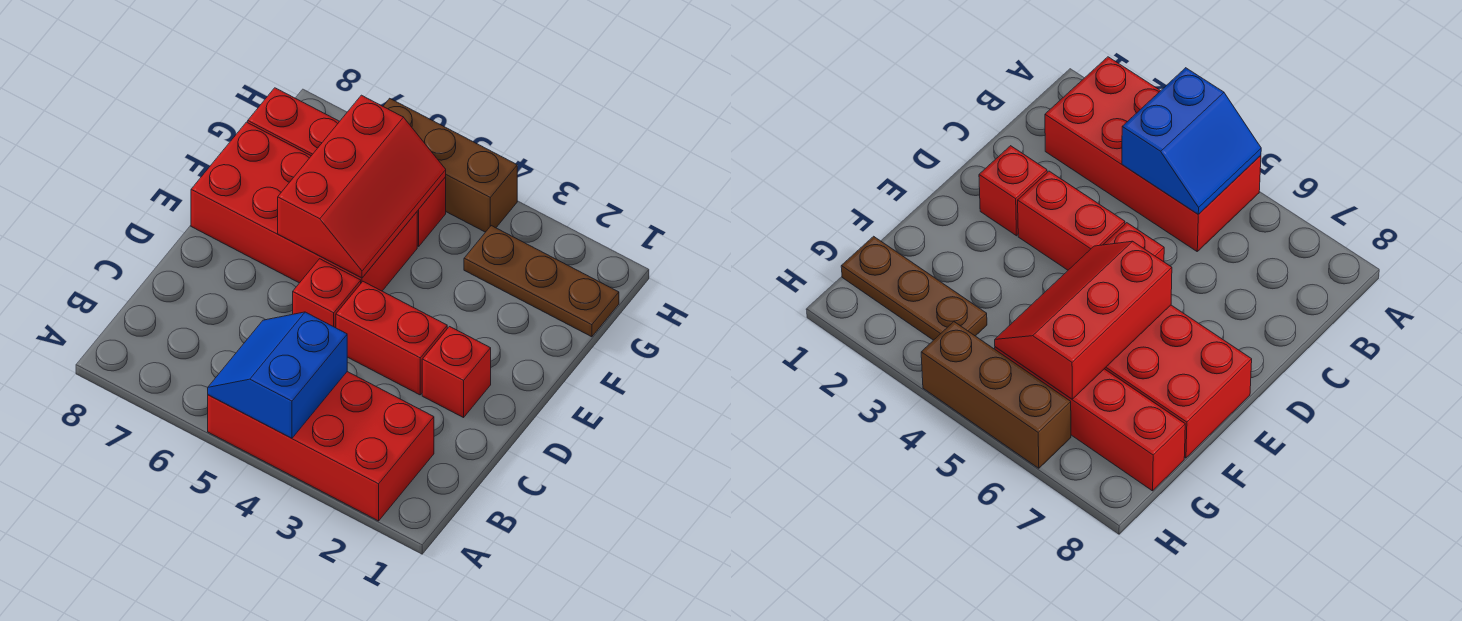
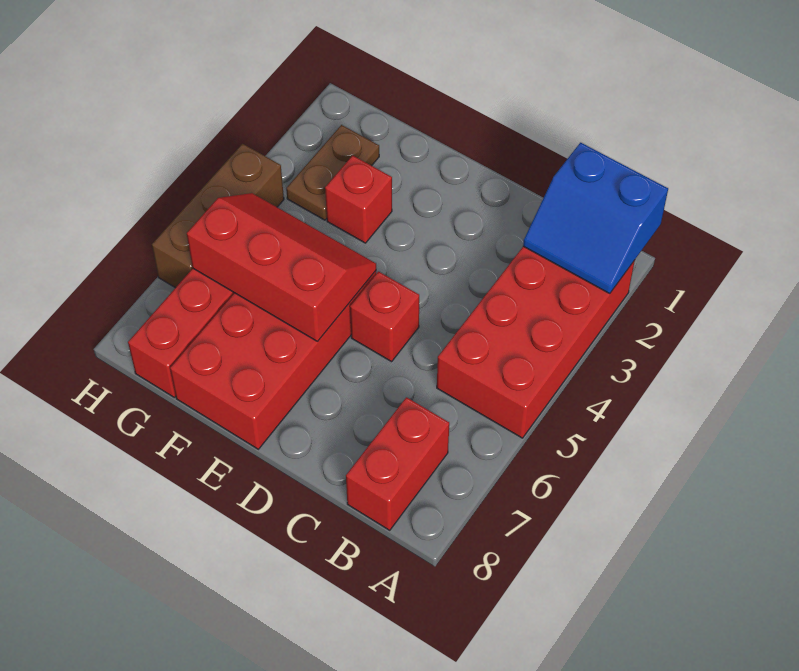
blue 2x2 slope [208,312,347,438] -> blue 2x2 slope moved to [523,143,668,294]
red 1x1 brick [422,327,491,418] -> red 1x1 brick moved to [325,155,392,243]
red 1x2 brick [336,282,447,395] -> red 1x2 brick moved to [346,397,449,530]
brown 1x3 plate [464,226,619,337] -> brown 1x2 plate [286,125,379,220]

